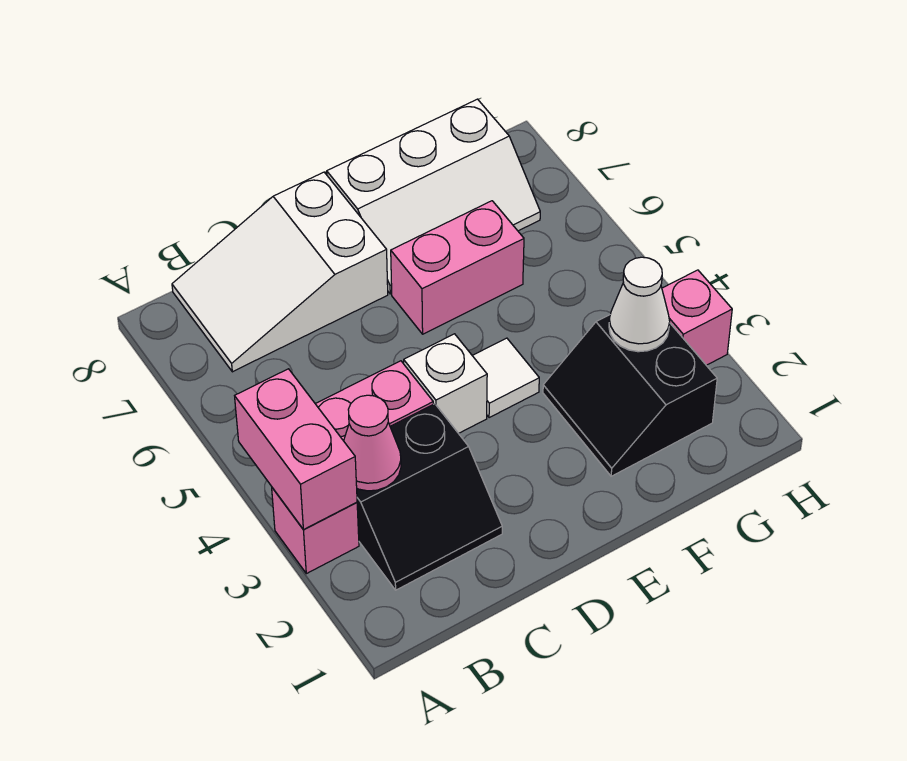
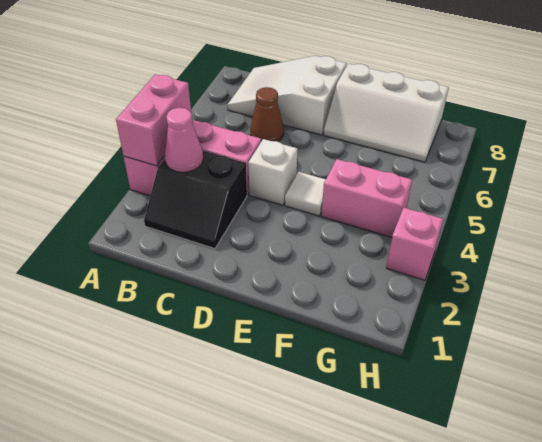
none -> brown 1x1 cone [250,87,284,142]
pink 1x2 brick [391,201,524,334] -> pink 1x2 brick moved to [321,159,412,237]
black 2x2 slope [543,315,717,476] -> none
white 1x1 cone [609,257,670,352] -> none

